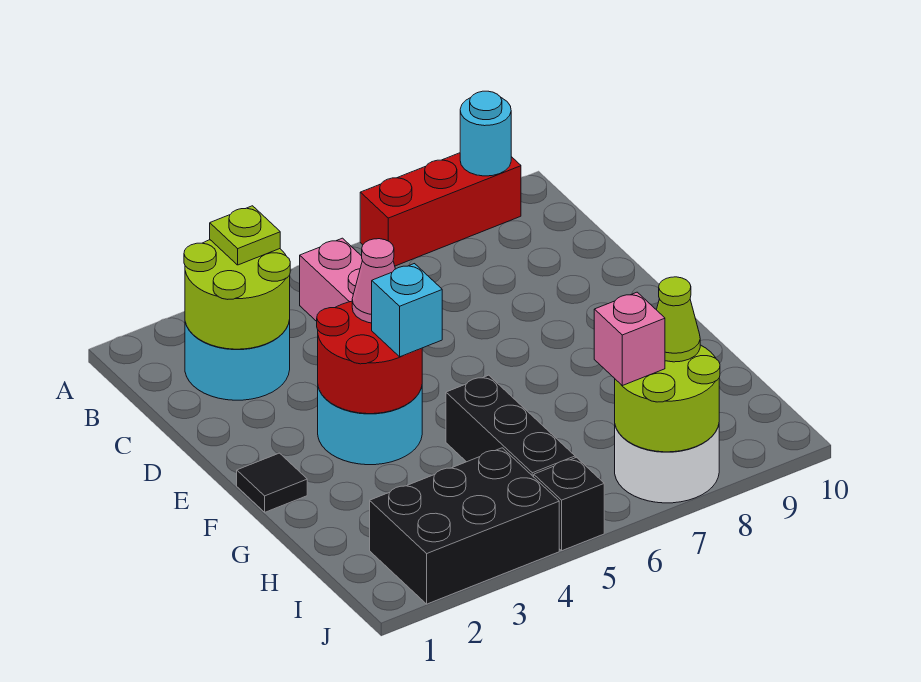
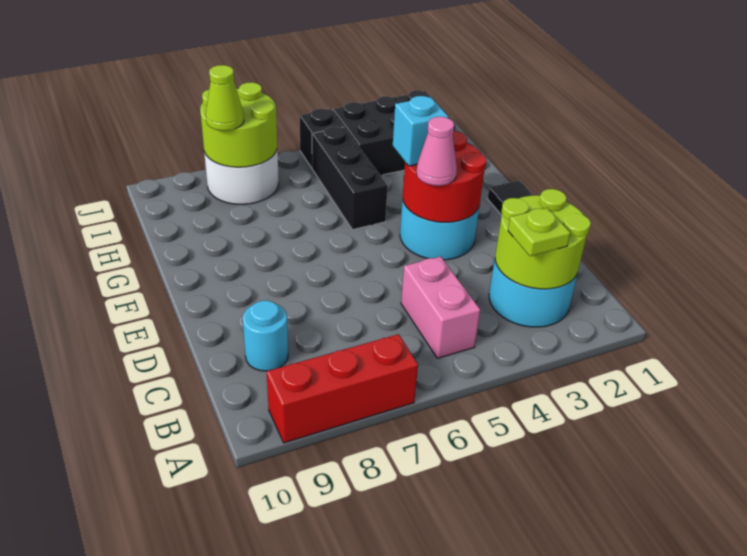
cyan 1x1 round brick [460,91,511,176] -> cyan 1x1 round brick moved to [243,300,288,371]
pink 1x1 brick [594,292,665,386] -> none

